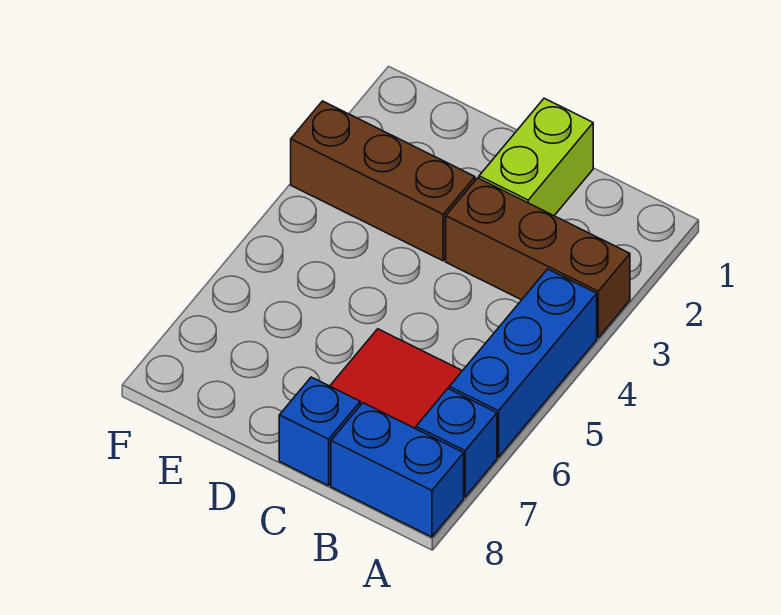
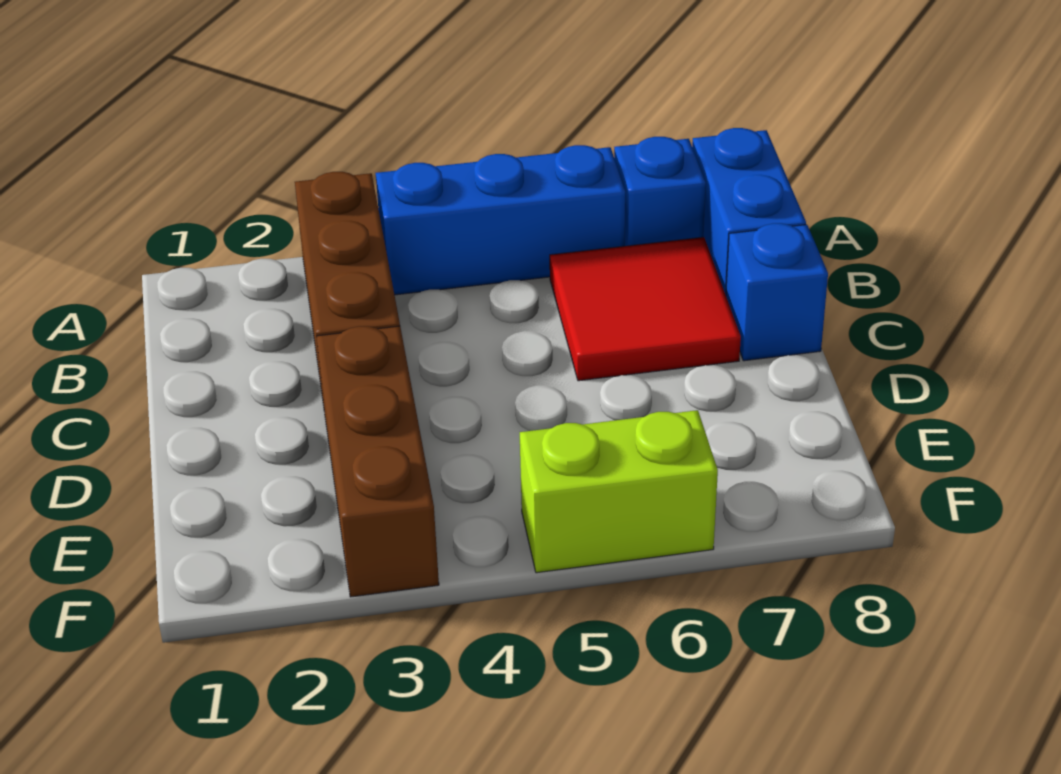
lime 1x2 brick [479,98,593,216] -> lime 1x2 brick moved to [520,410,718,573]

